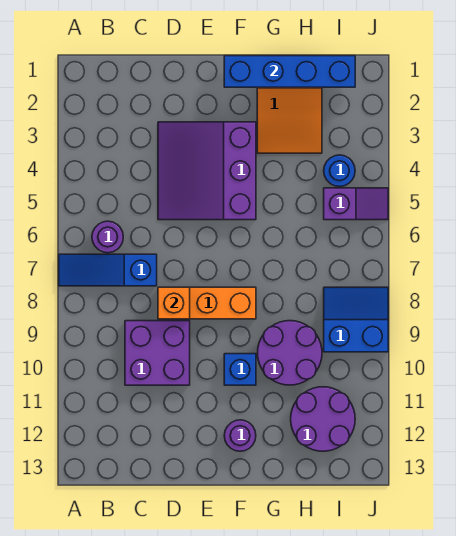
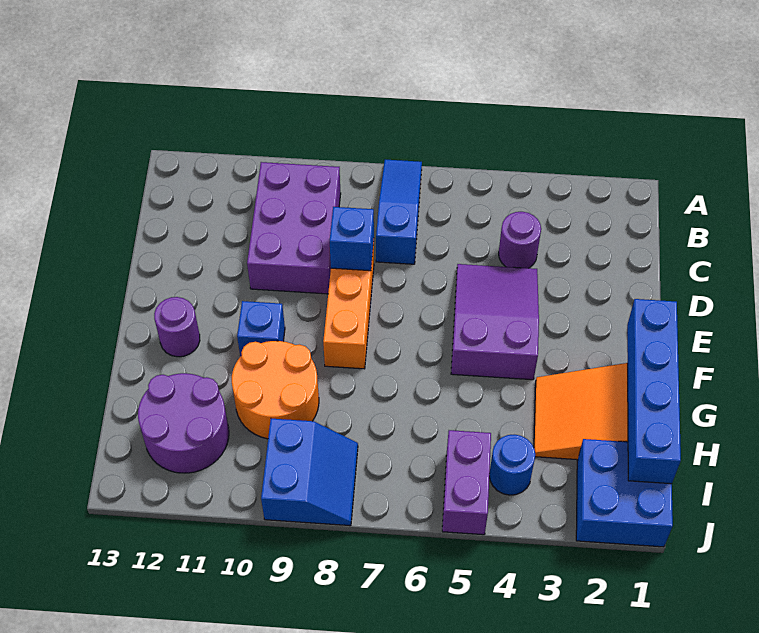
purple 1x1 round brick [92,221,123,253] -> purple 1x1 round brick moved to [499,212,541,268]
purple 2x2 brick [125,321,190,385] -> purple 2x3 brick [247,162,341,294]
purple 3x3 slope [158,122,256,220] -> purple 2x3 slope [451,264,539,380]
orange 1x1 brick [158,287,190,319] -> blue 1x1 brick [330,207,374,271]
purple 2x2 round brick [258,321,322,385] -> orange 2x2 round brick [232,341,319,439]
none -> blue 2x2 brick [576,439,673,547]
purple 1x2 slope [324,188,388,220] -> purple 1x2 brick [442,430,491,535]

